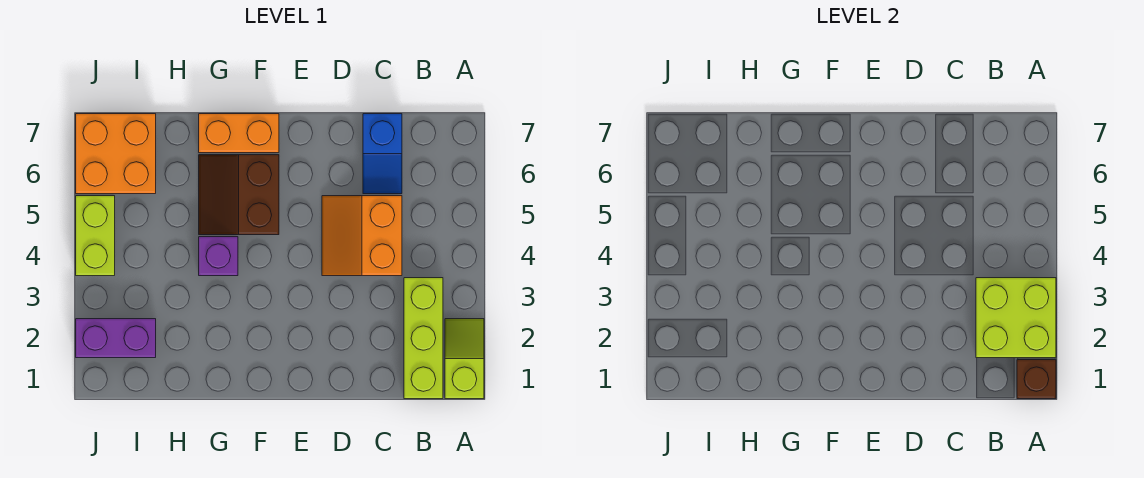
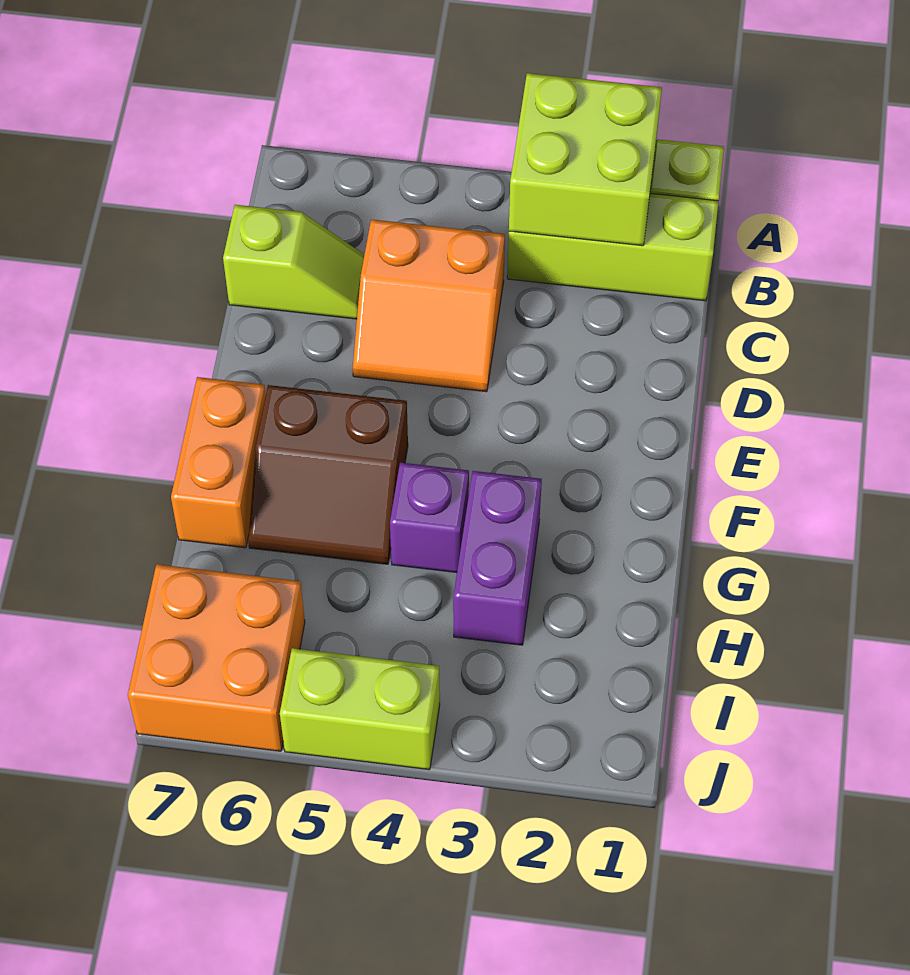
brown 1x1 brick [1017,360,1056,399] -> none
blue 1x2 slope [363,114,402,194] -> lime 1x2 slope [223,205,364,319]
purple 1x2 brick [76,319,156,358] -> purple 1x2 brick moved to [453,471,542,645]

